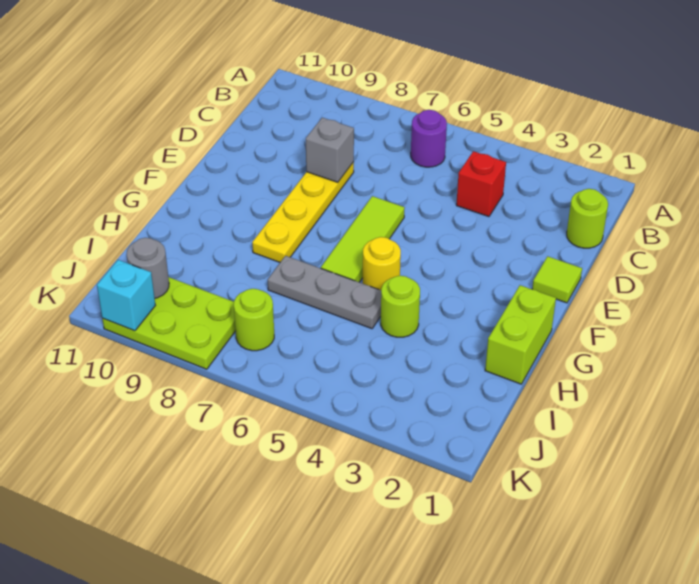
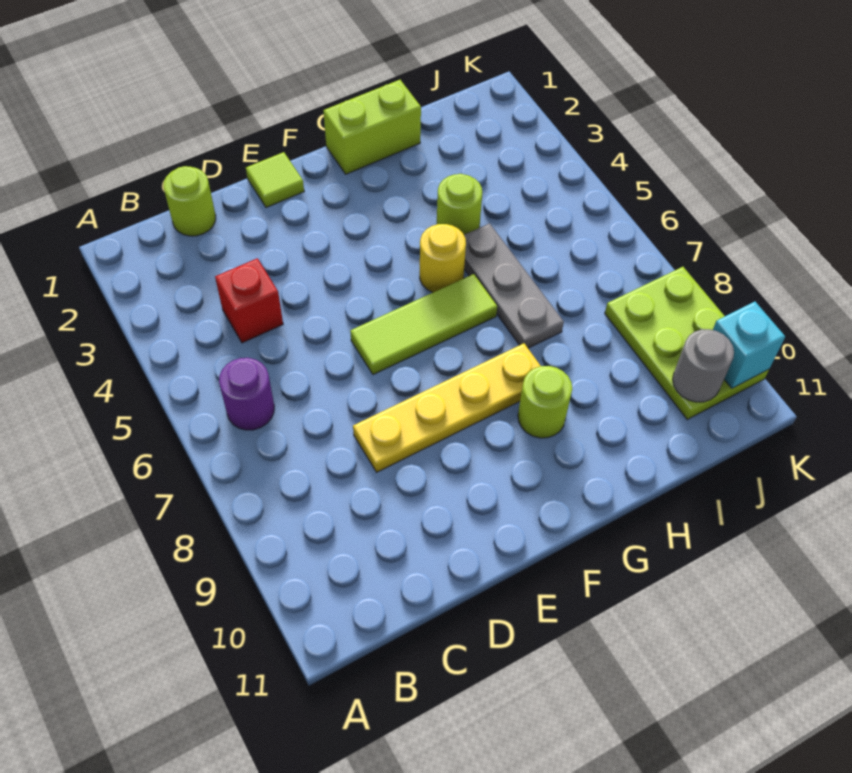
grey 1x1 brick [306,118,354,182] -> none
lime 1x1 round brick [234,289,274,351] -> lime 1x1 round brick moved to [518,366,572,438]

